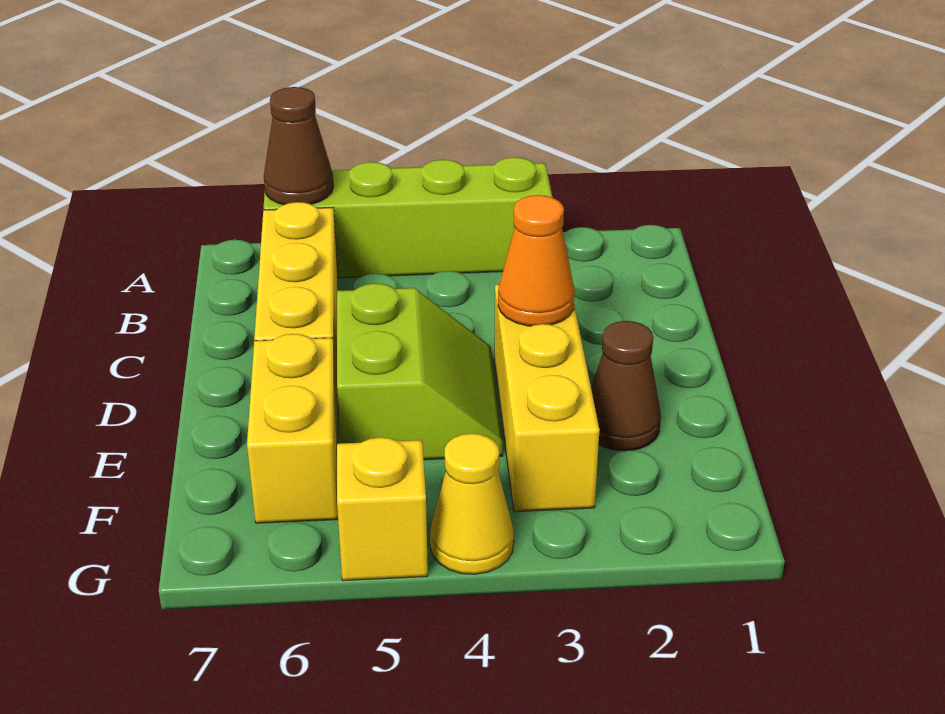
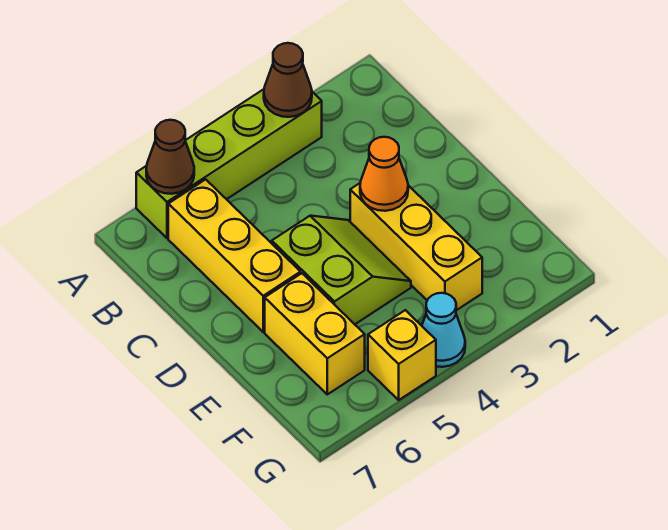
brown 1x1 cone [591,321,661,451] -> brown 1x1 cone moved to [264,43,312,117]
yellow 1x1 cone [430,434,514,574] -> cyan 1x1 cone [422,293,465,367]

